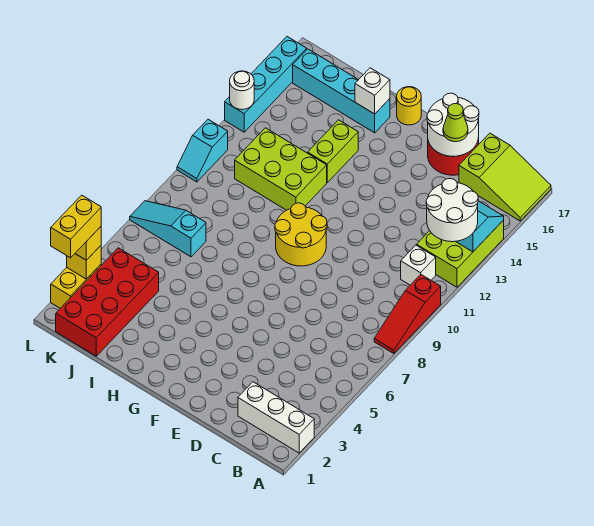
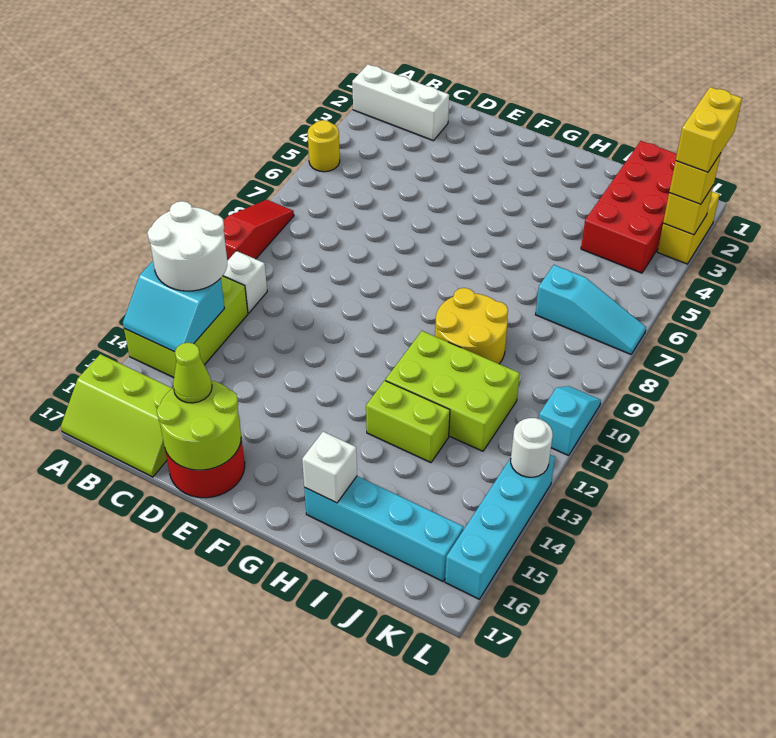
lime 2x3 slope [459,133,551,221] -> lime 2x3 slope turned to [61,354,172,477]
white 2x2 round brick [427,93,479,156] -> lime 2x2 round brick [157,381,241,470]
yellow 2x2 round brick [275,203,327,266] -> yellow 2x2 round brick moved to [435,288,508,364]
yellow 1x1 round brick [397,87,421,125] -> yellow 1x1 round brick moved to [308,120,340,172]
lime 1x2 brick [308,120,358,182] -> lime 1x2 brick turned to [366,381,450,463]

